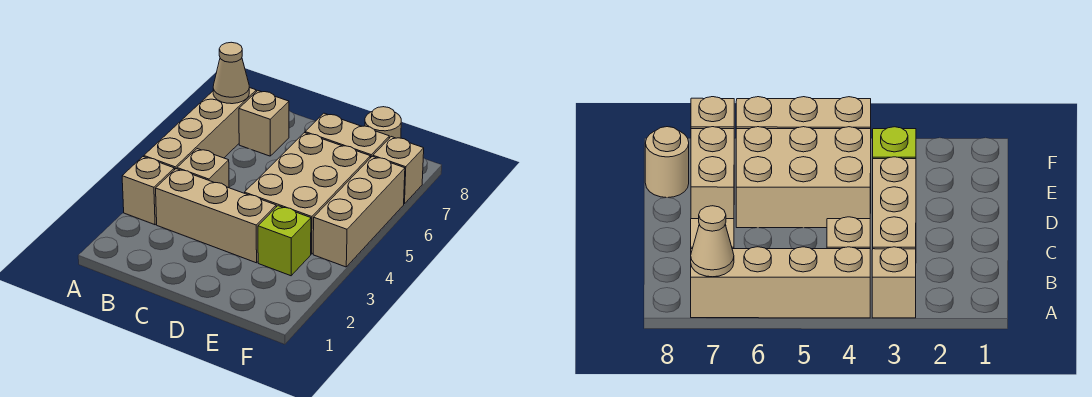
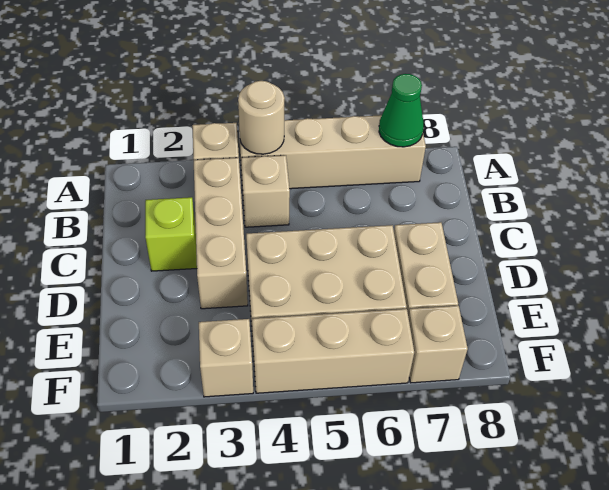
tan 1x1 cone [213,42,249,104] -> green 1x1 cone [379,74,424,147]
tan 1x1 brick [239,91,289,156] -> tan 1x1 brick moved to [199,319,253,397]
lime 1x1 brick [258,206,311,276] -> lime 1x1 brick moved to [145,197,197,271]
tan 1x1 round brick [365,107,401,138] -> tan 1x1 round brick moved to [238,81,285,154]

